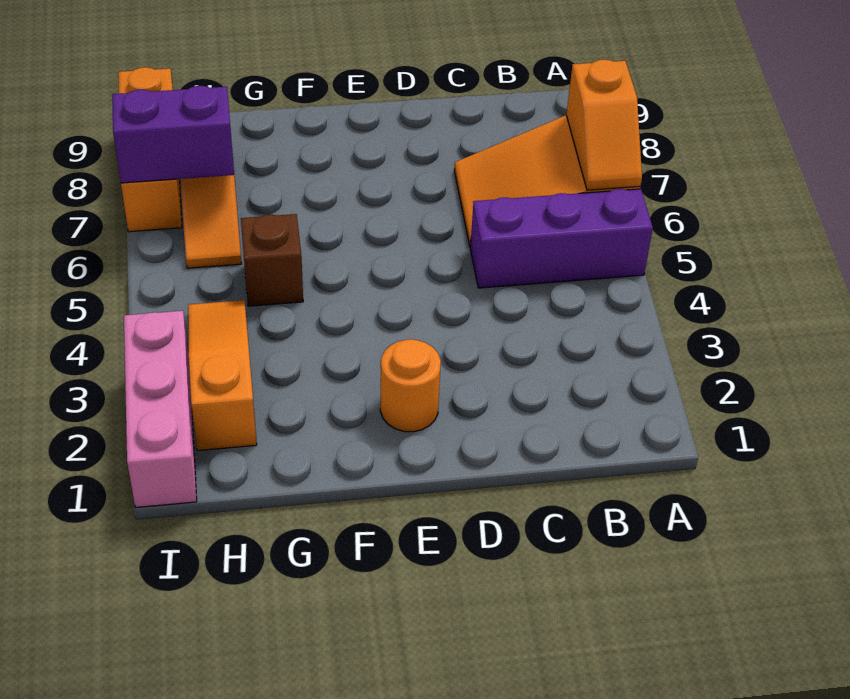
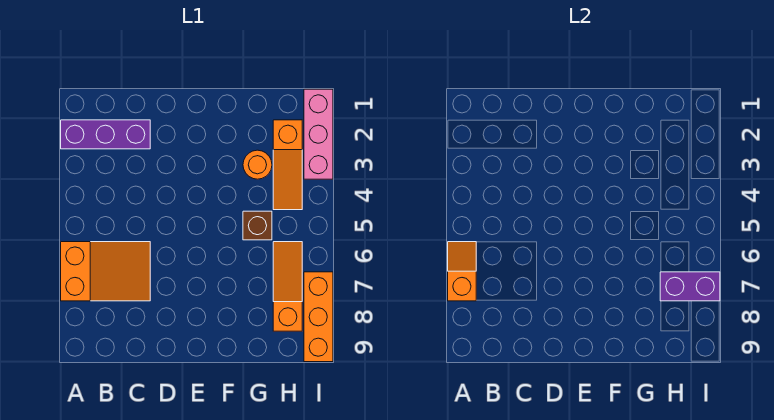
purple 1x3 brick [470,189,653,288] -> purple 1x3 brick moved to [61,120,150,149]
orange 1x1 round brick [380,339,441,432] -> orange 1x1 round brick moved to [243,150,272,179]

